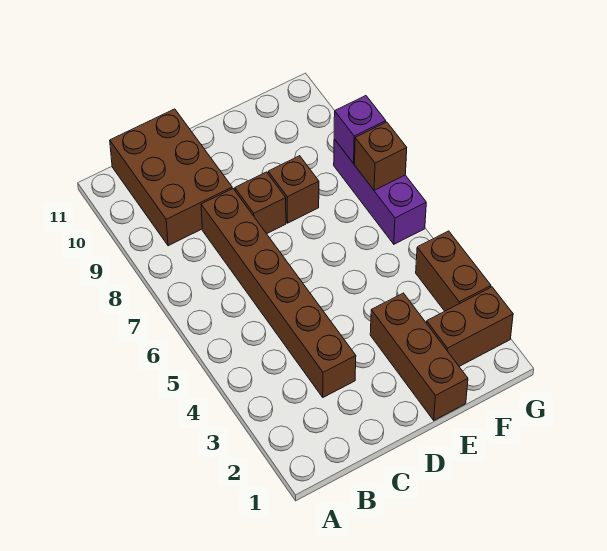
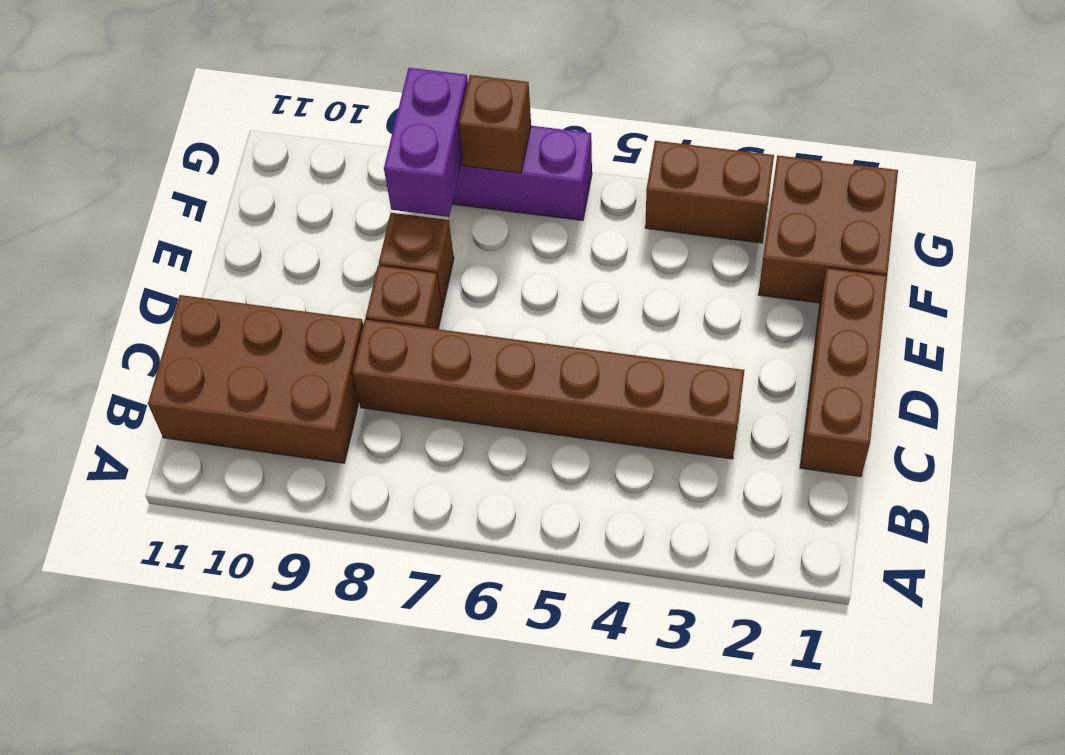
brown 1x3 brick [370,293,468,420] -> brown 1x3 brick turned to [800,268,887,477]
brown 1x2 brick [427,287,513,366] -> brown 2x2 brick [758,155,898,303]
purple 1x1 brick [334,96,386,164] -> purple 1x2 brick [384,68,468,217]

